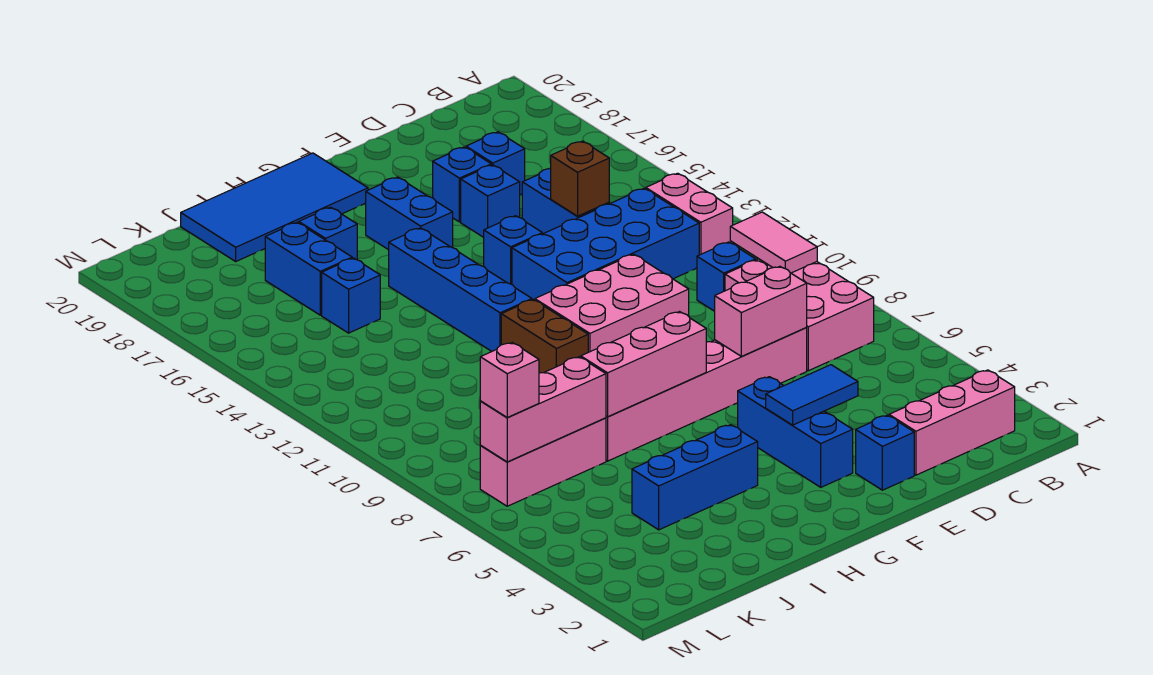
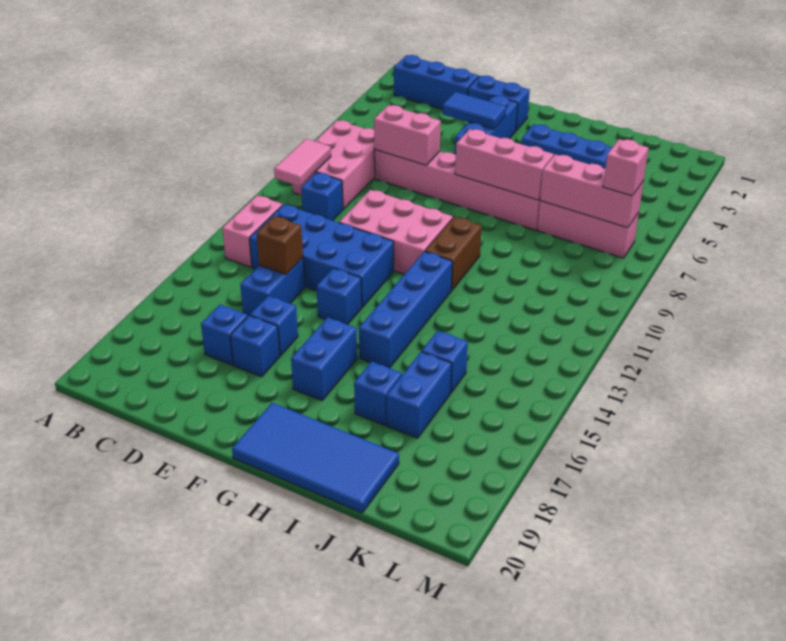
pink 1x3 brick [889,370,1015,475] -> blue 1x3 brick [394,55,479,109]
blue 1x1 brick [856,415,914,490] -> blue 1x2 brick [468,76,530,130]

